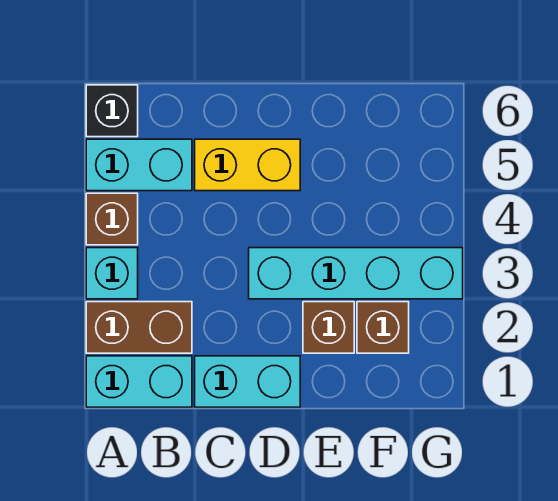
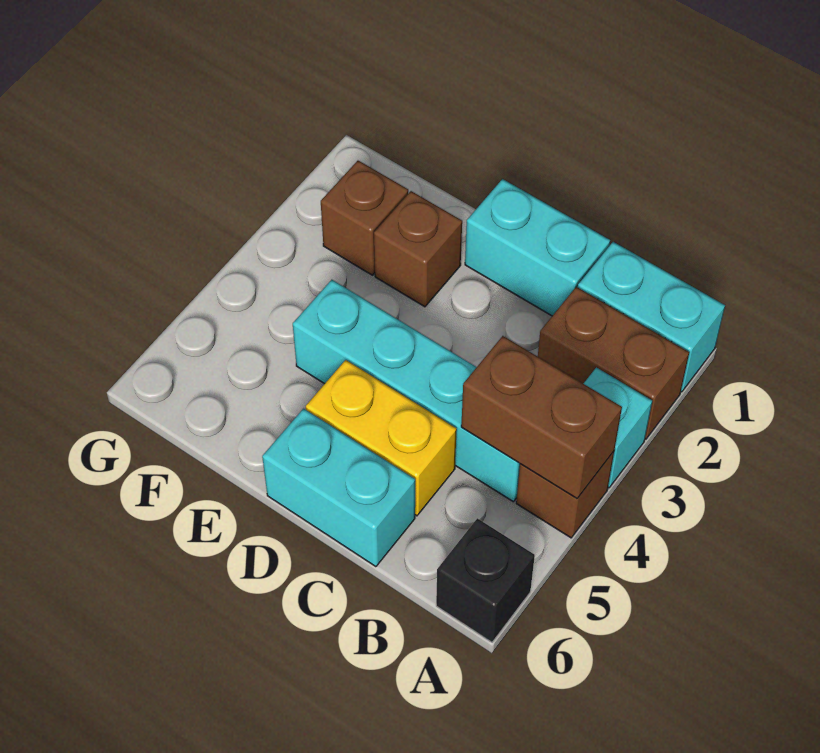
none -> brown 1x2 brick [461,336,622,499]
cyan 1x2 brick [86,139,192,191] -> cyan 1x2 brick moved to [262,409,415,567]
cyan 1x4 brick [249,248,463,299] -> cyan 1x4 brick moved to [293,280,520,502]

